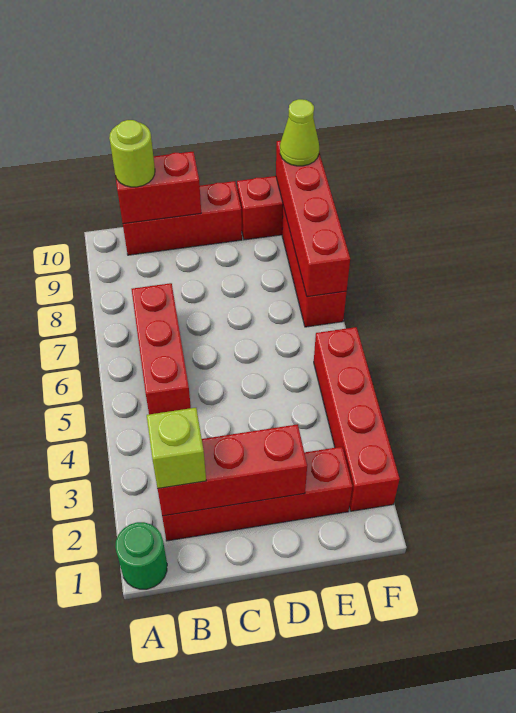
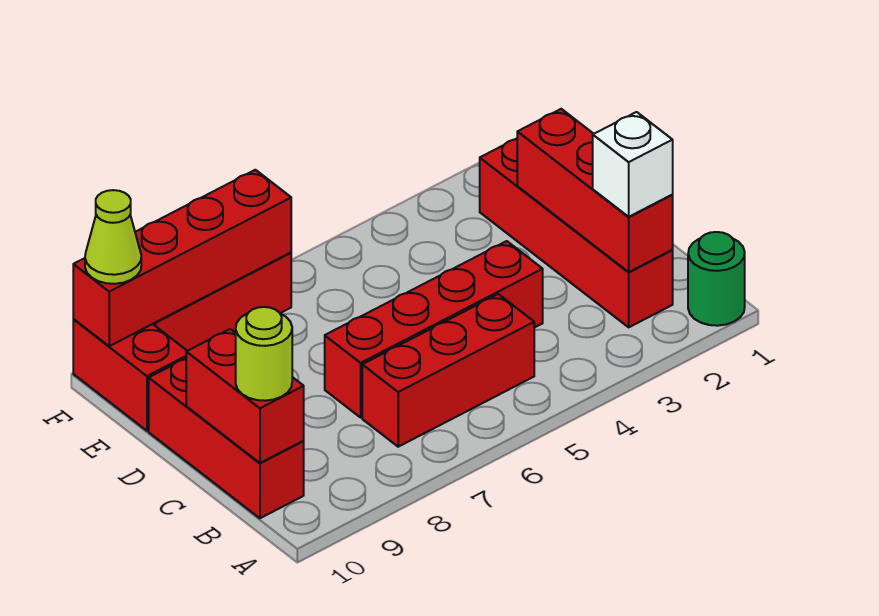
lime 1x1 brick [147,408,206,489] -> white 1x1 brick [593,112,673,217]
red 1x4 brick [314,327,400,511] -> red 1x4 brick moved to [325,241,543,417]

